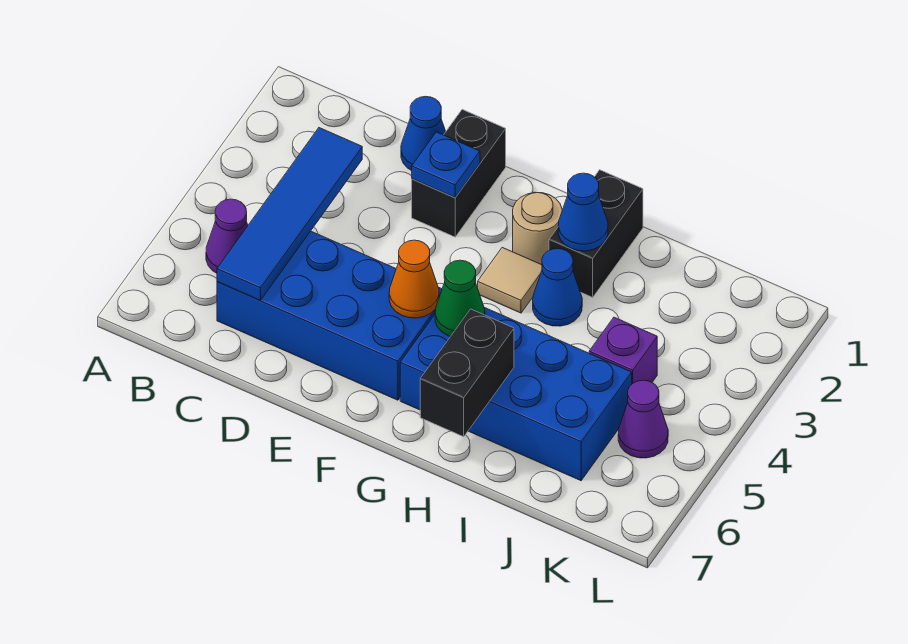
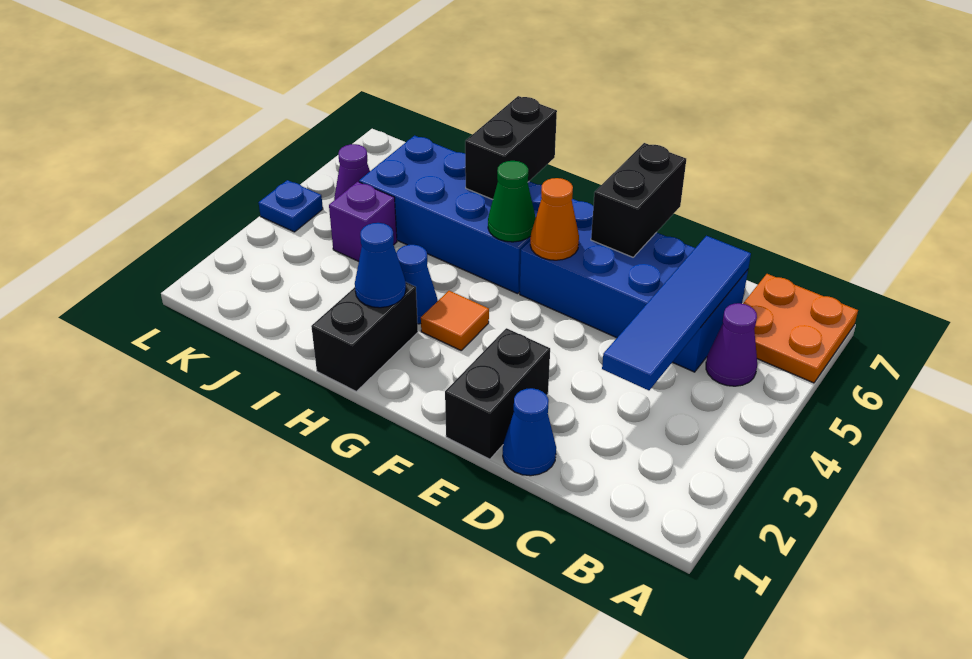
none -> orange 2x2 plate [743,274,858,383]
blue 1x1 plate [412,132,480,197] -> blue 1x1 plate moved to [259,180,323,232]
none -> black 1x2 brick [591,143,686,257]
tan 1x1 round brick [513,192,562,265] -> none
tan 1x1 tile [478,247,542,313] -> orange 1x1 tile [421,291,489,350]

